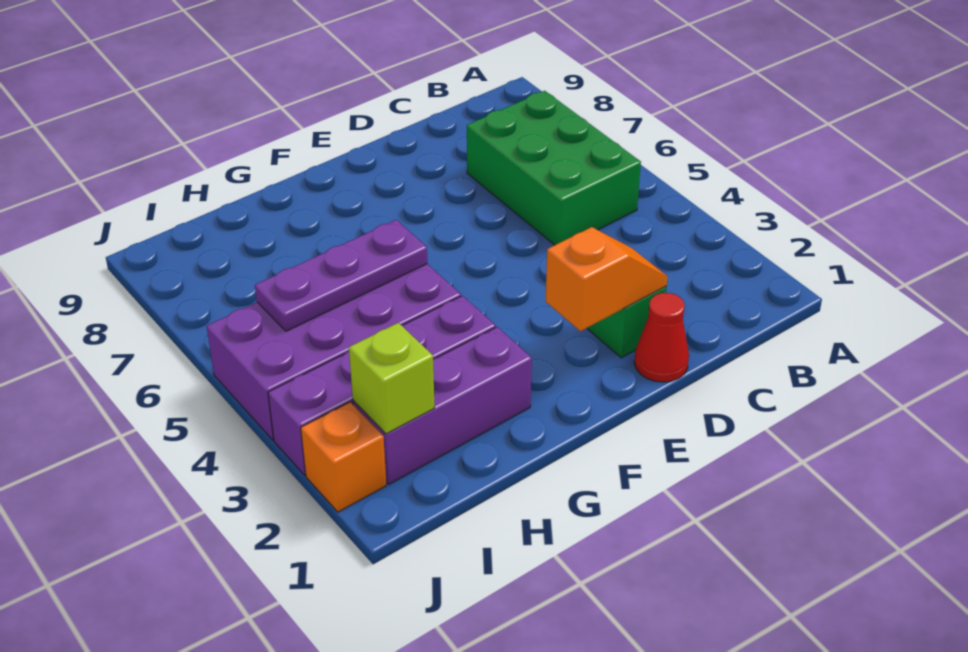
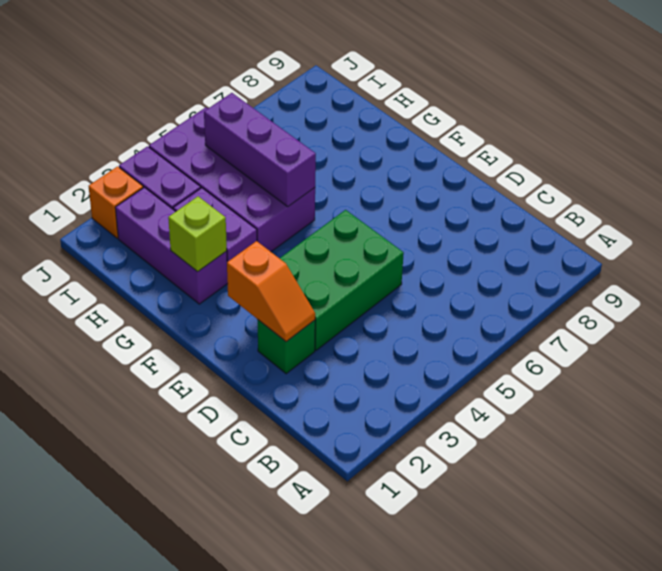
green 2x3 brick [467,91,641,245] -> green 2x3 brick moved to [280,210,404,350]
red 1x1 cone [634,293,689,382] -> none
purple 1x3 plate [255,220,427,331] -> purple 1x3 brick [204,93,316,206]
lime 1x1 brick [349,323,434,434] -> lime 1x1 brick moved to [168,196,227,272]

